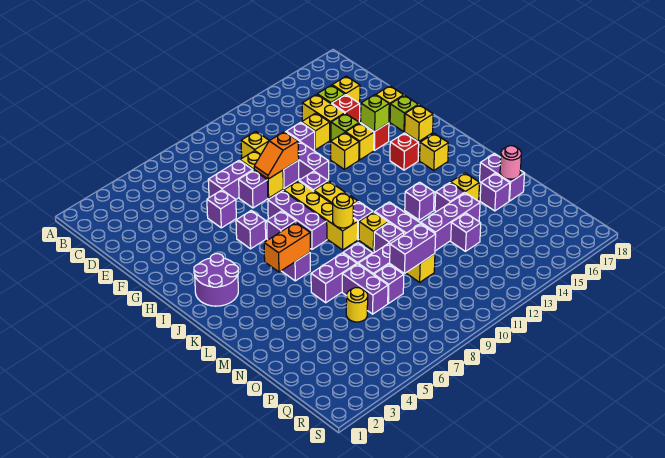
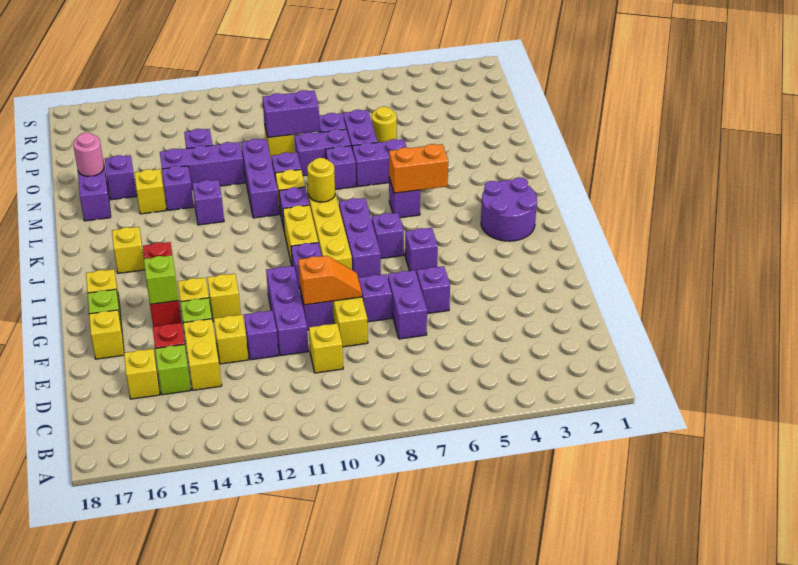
purple 1x2 brick [208,160,253,199] -> purple 1x2 brick turned to [388,270,427,339]

